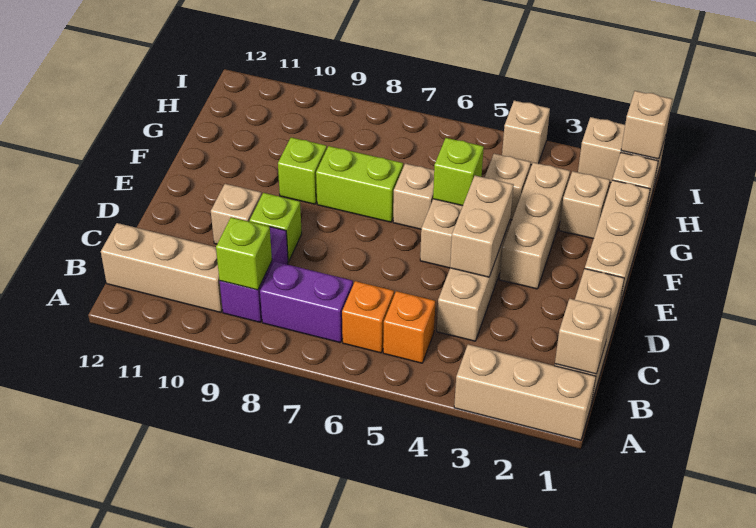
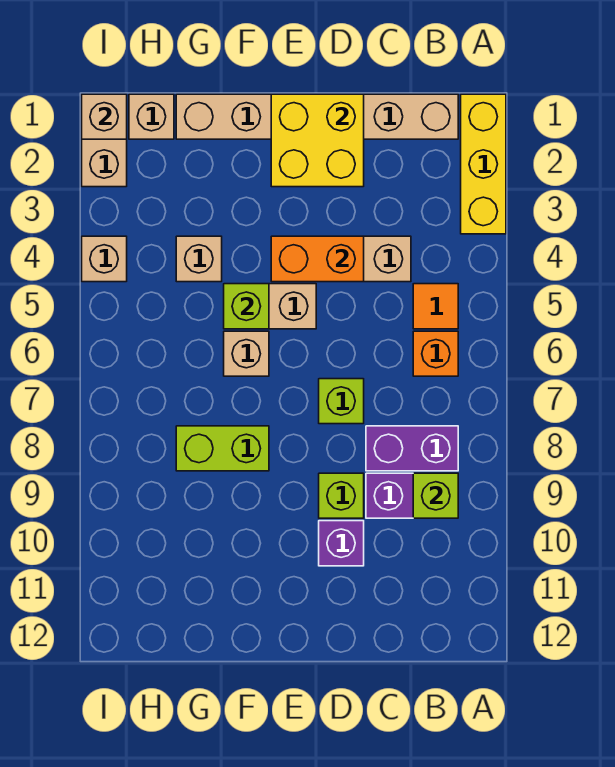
tan 1x3 brick [454,344,596,440] -> yellow 1x3 brick [461,94,506,234]
tan 1x1 brick [555,299,611,374] -> none
orange 1x1 brick [383,291,435,363] -> orange 1x1 tile [413,284,458,329]
purple 1x2 brick [260,261,353,343] -> purple 1x2 brick turned to [366,426,458,471]
tan 1x3 brick [101,223,223,313] -> none
none -> yellow 2x2 brick [271,94,364,187]
tan 1x2 brick [450,176,514,277] -> orange 1x2 brick [271,236,364,282]
tan 1x1 brick [211,184,262,244] -> purple 1x1 brick [319,521,364,566]
tan 1x3 brick [499,162,570,289] -> none
lime 1x2 brick [316,146,403,222] -> lime 1x2 brick turned to [176,426,269,471]
lime 1x1 brick [278,137,327,204] -> lime 1x1 brick moved to [319,379,364,424]
tan 1x1 brick [559,171,610,239] -> none

